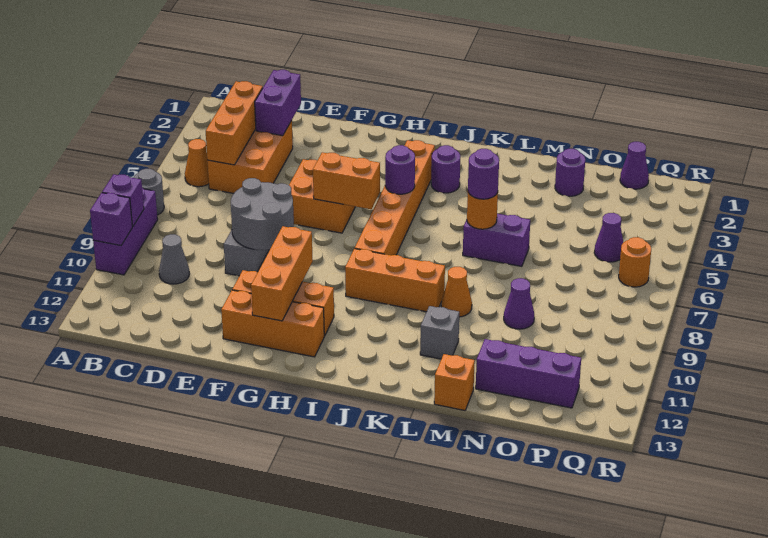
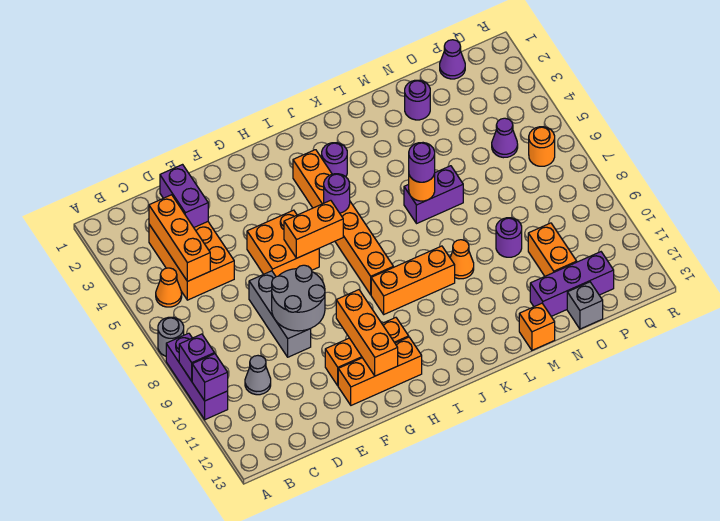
grey 1x1 brick [420,306,459,359] -> grey 1x1 brick moved to [567,282,603,329]
purple 1x1 cone [504,278,534,329] -> purple 1x1 round brick [496,218,522,257]
none -> orange 1x2 brick [528,223,577,276]

